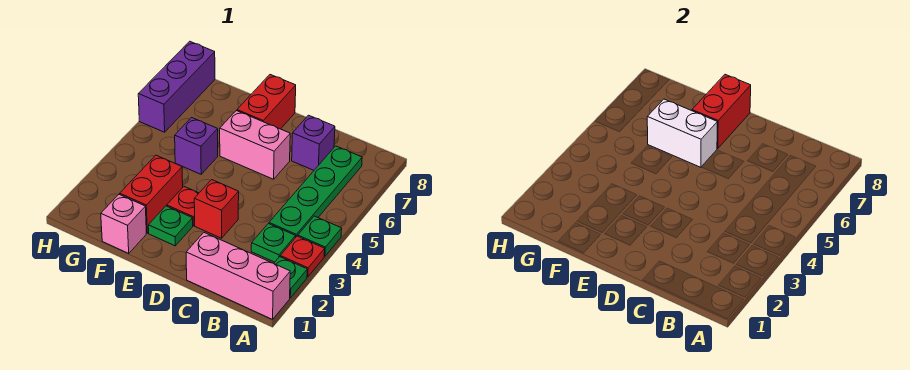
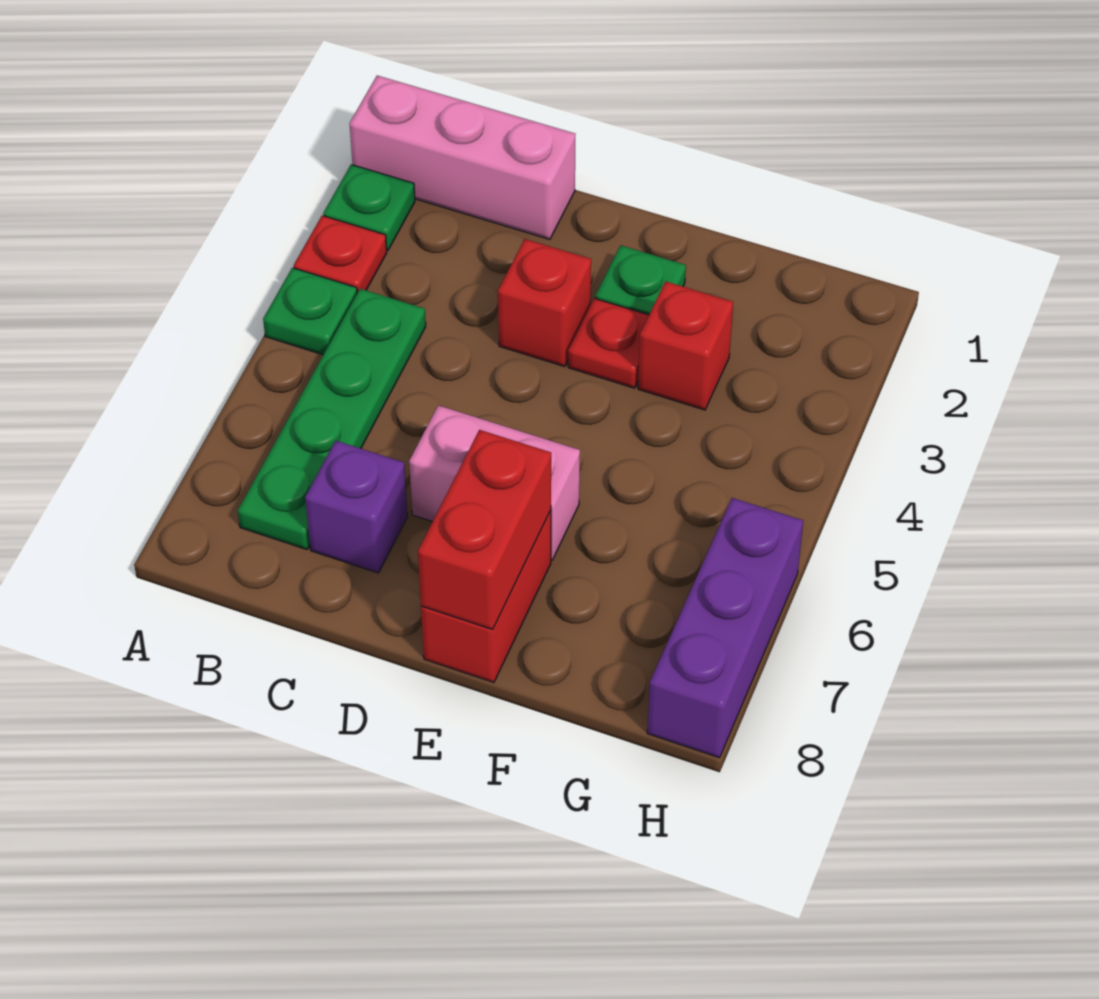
green 1x1 plate [251,224,296,262] -> none
white 1x2 brick [647,99,717,167] -> none
pink 1x1 brick [101,194,146,253] -> none
red 1x2 brick [120,155,183,233] -> red 1x1 brick [638,281,733,410]
purple 1x1 brick [175,118,218,174] -> none

